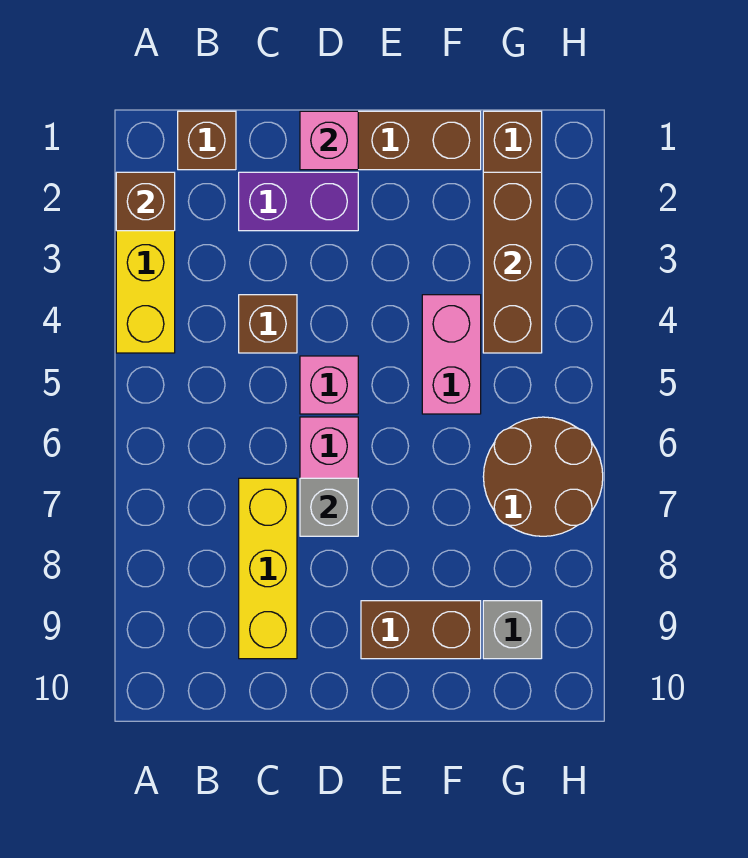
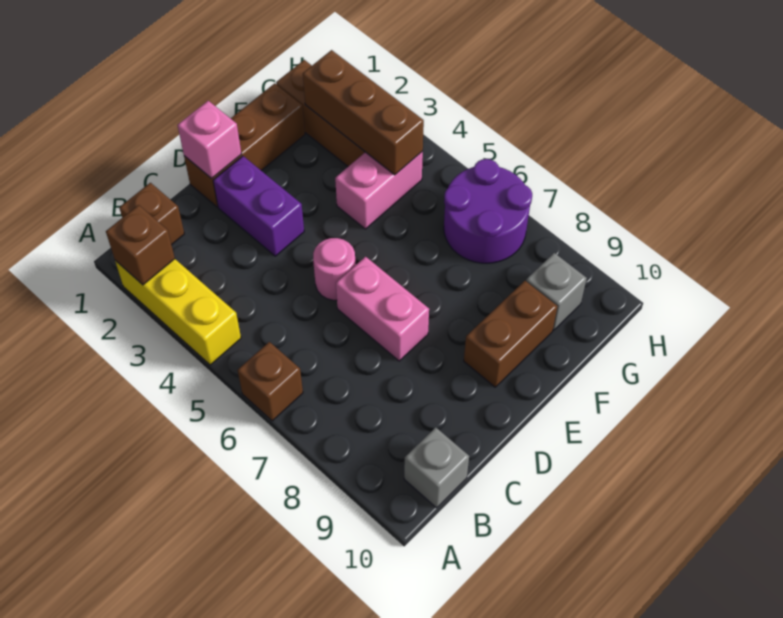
purple 1x2 brick [239,172,358,231] -> purple 1x2 brick turned to [213,156,304,256]
brown 1x1 brick [239,295,297,353] -> brown 1x1 brick moved to [238,342,303,421]
yellow 1x3 brick [239,478,297,659] -> none
pink 1x1 brick [300,356,358,414] -> pink 1x1 round brick [313,238,356,300]
grey 1x1 brick [300,478,358,536] -> grey 1x1 brick moved to [404,427,469,508]
pink 1x2 brick [422,295,481,414] -> pink 1x2 brick turned to [335,151,423,229]
brown 2x2 round brick [483,417,603,536] -> purple 2x2 round brick [444,159,532,263]

